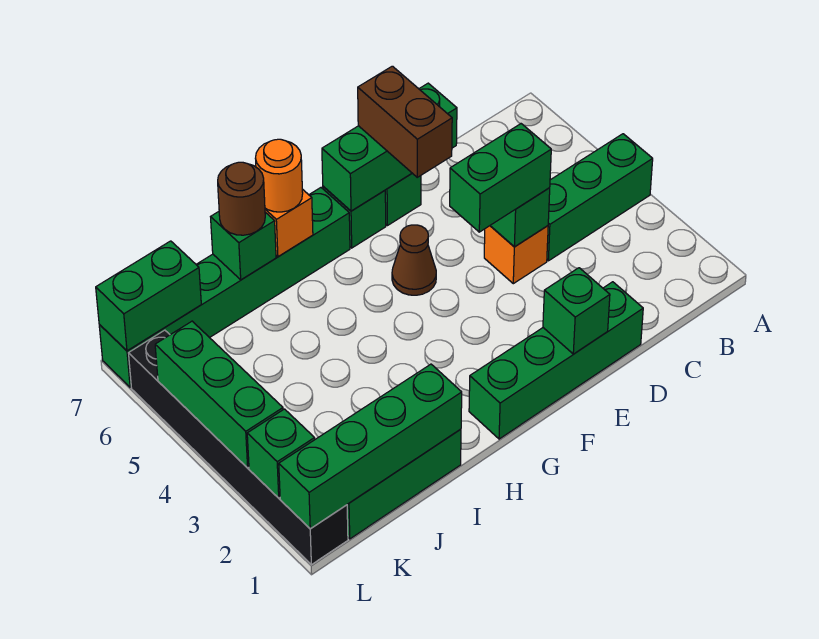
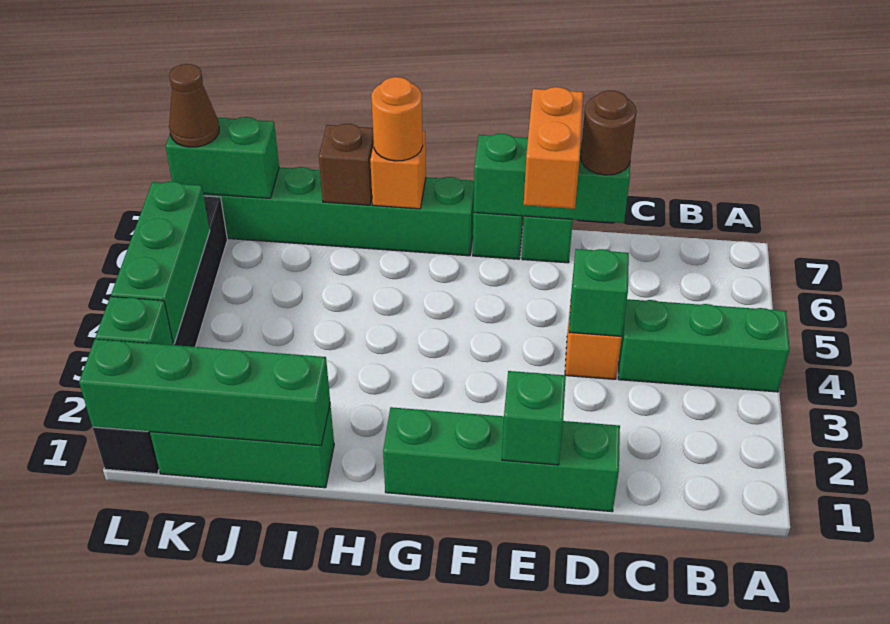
green 1x2 brick [450,124,551,232] -> none
brown 1x2 brick [358,66,452,177] -> orange 1x2 brick [524,87,583,209]
brown 1x1 cone [392,225,436,295] -> brown 1x1 cone moved to [169,64,219,147]
green 1x1 brick [211,212,276,280] -> brown 1x1 brick [319,124,374,205]
brown 1x1 round brick [218,162,265,235] -> brown 1x1 round brick moved to [581,90,636,175]

